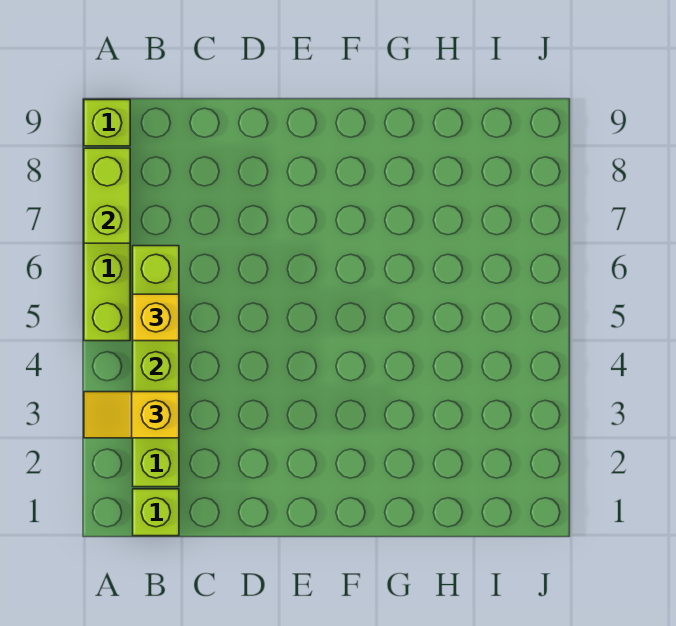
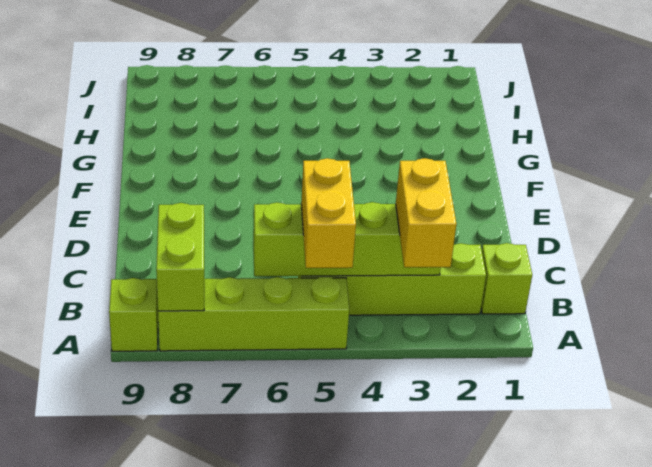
yellow 1x2 slope [84,392,179,438] -> yellow 1x2 brick [396,158,456,267]
lime 1x2 brick [84,148,130,243] -> lime 1x2 brick turned to [156,203,204,311]
yellow 1x1 brick [133,294,179,341] -> yellow 1x2 brick [301,158,356,268]

